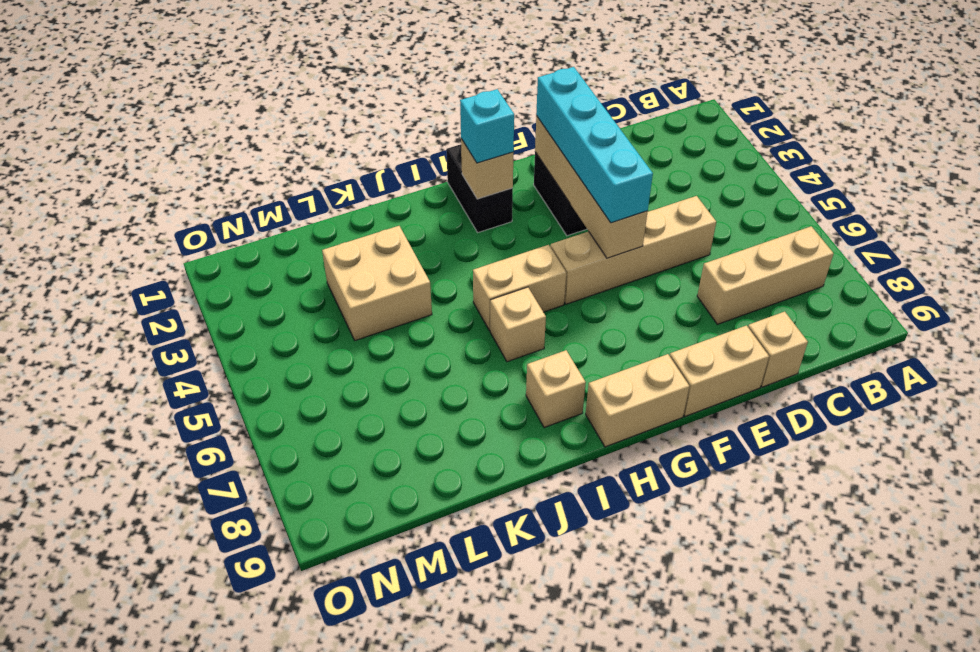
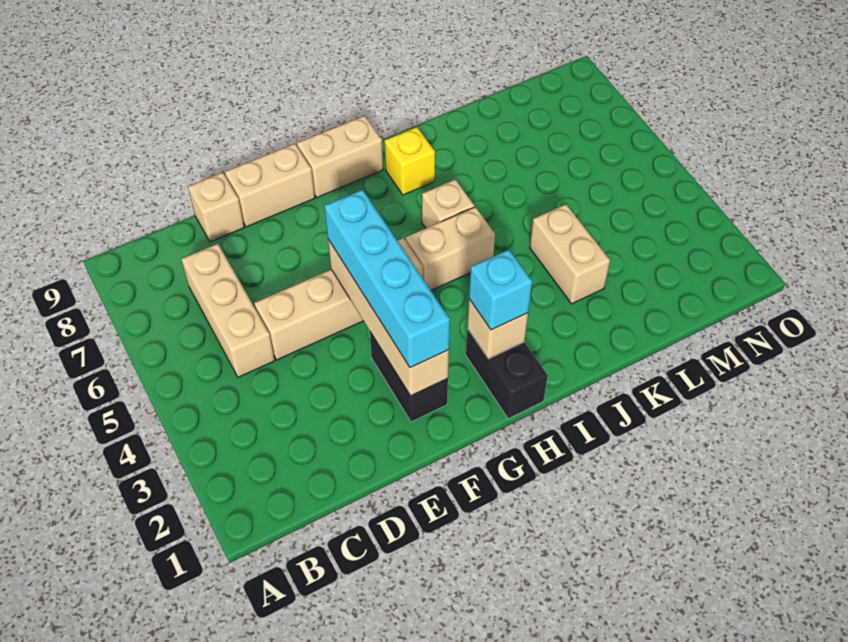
tan 1x3 brick [697,226,834,324] -> tan 1x3 brick turned to [181,244,275,377]
tan 1x1 brick [526,350,586,428] -> yellow 1x1 brick [385,127,435,195]
tan 2x2 brick [322,226,432,341] -> tan 1x2 brick [530,204,610,304]

